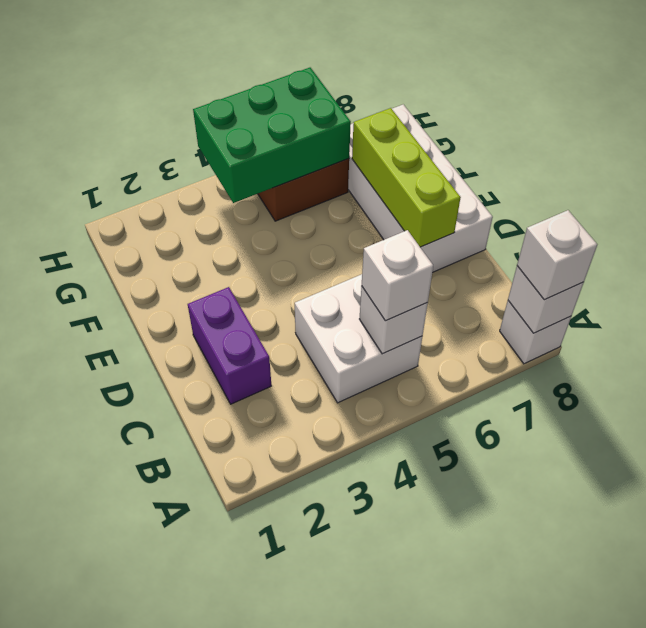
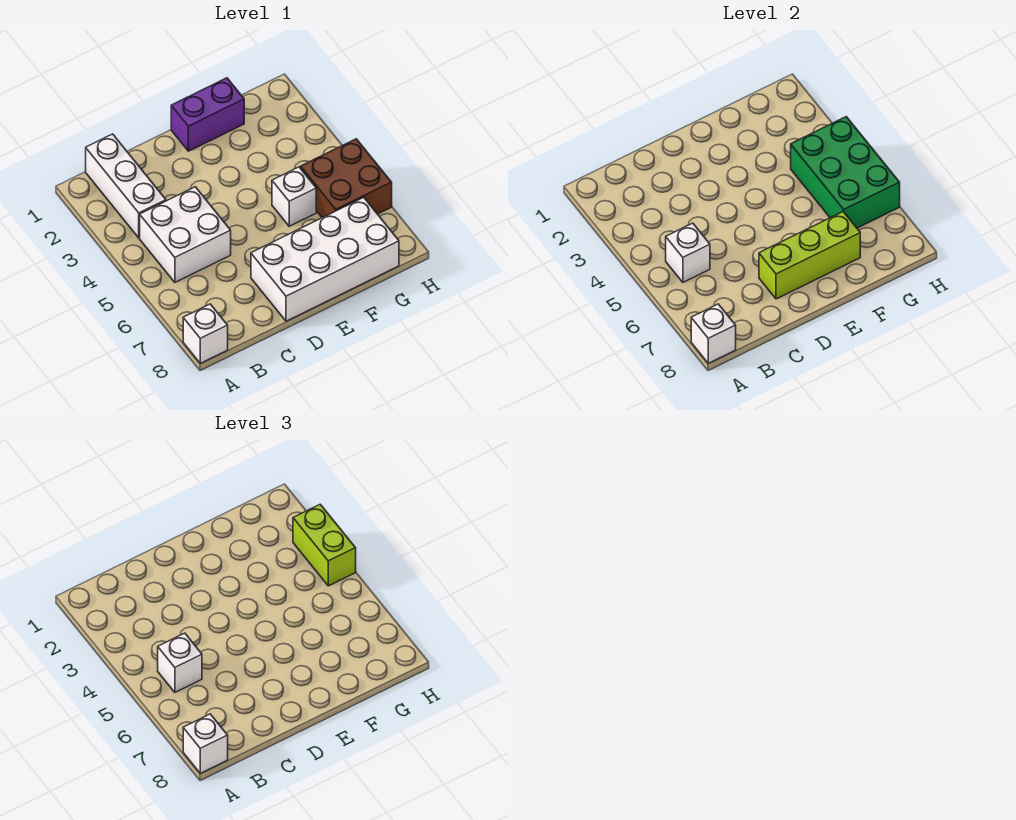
none -> white 1x3 brick [86,134,166,238]
purple 1x2 brick [188,287,271,404] -> purple 1x2 brick moved to [171,78,244,151]
none -> white 1x1 brick [272,167,316,226]
none -> lime 1x2 brick [293,504,356,586]

